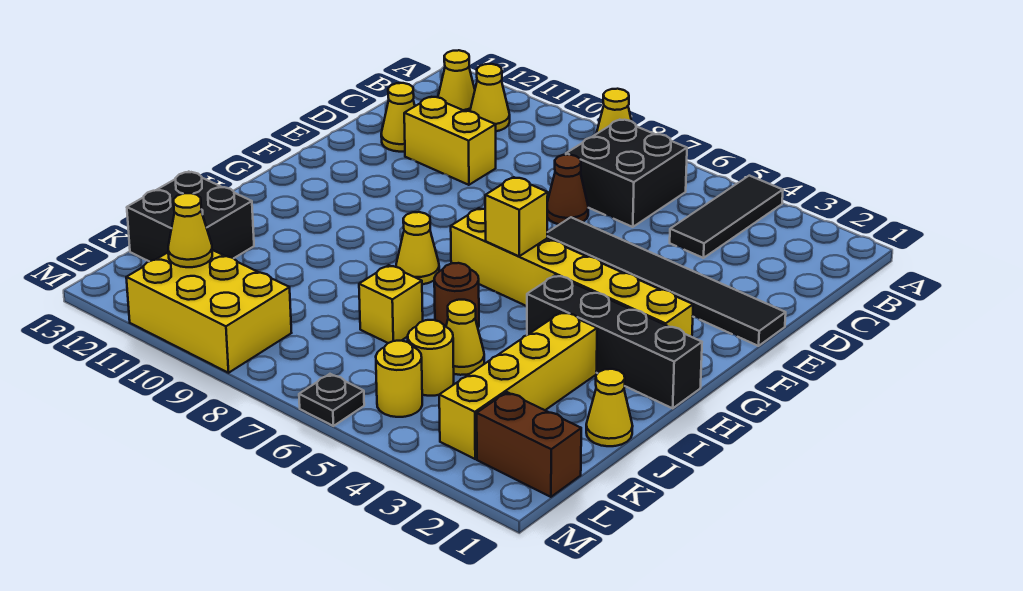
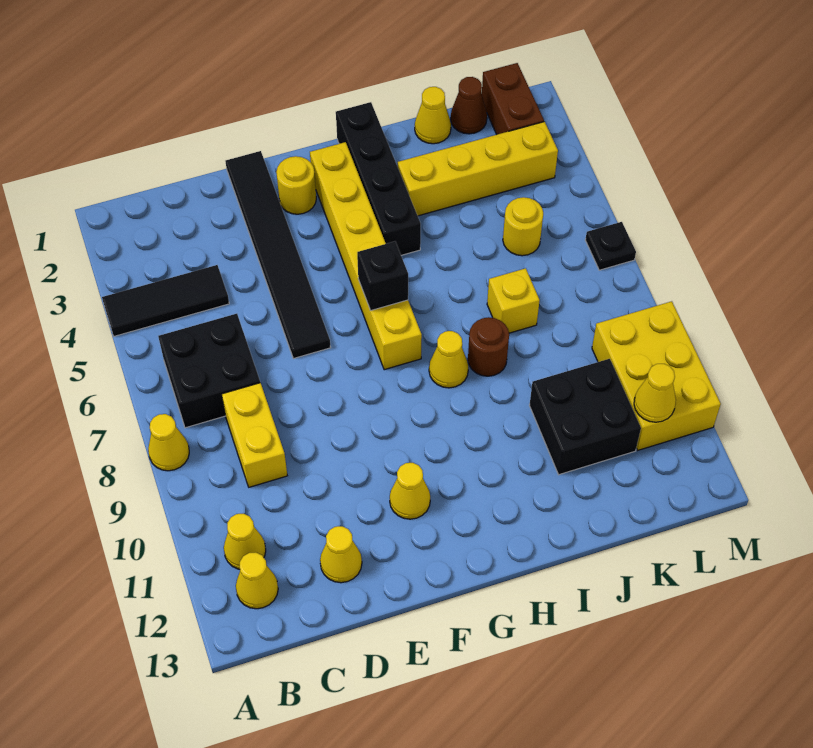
brown 1x1 cone [547,155,588,225] -> brown 1x1 cone moved to [451,77,487,134]
yellow 1x2 brick [404,97,496,185] -> yellow 1x2 brick moved to [222,383,287,487]
yellow 1x1 brick [485,177,548,256] -> black 1x1 brick [357,241,408,311]
brown 1x1 round brick [434,263,479,327] -> brown 1x1 round brick moved to [468,317,509,376]
yellow 1x1 cone [446,300,484,375] -> yellow 1x1 cone moved to [390,463,430,519]
black 2x2 brick [127,172,254,261] -> black 2x2 brick moved to [529,359,641,475]
yellow 1x1 round brick [376,341,422,417] -> yellow 1x1 round brick moved to [276,156,316,214]

